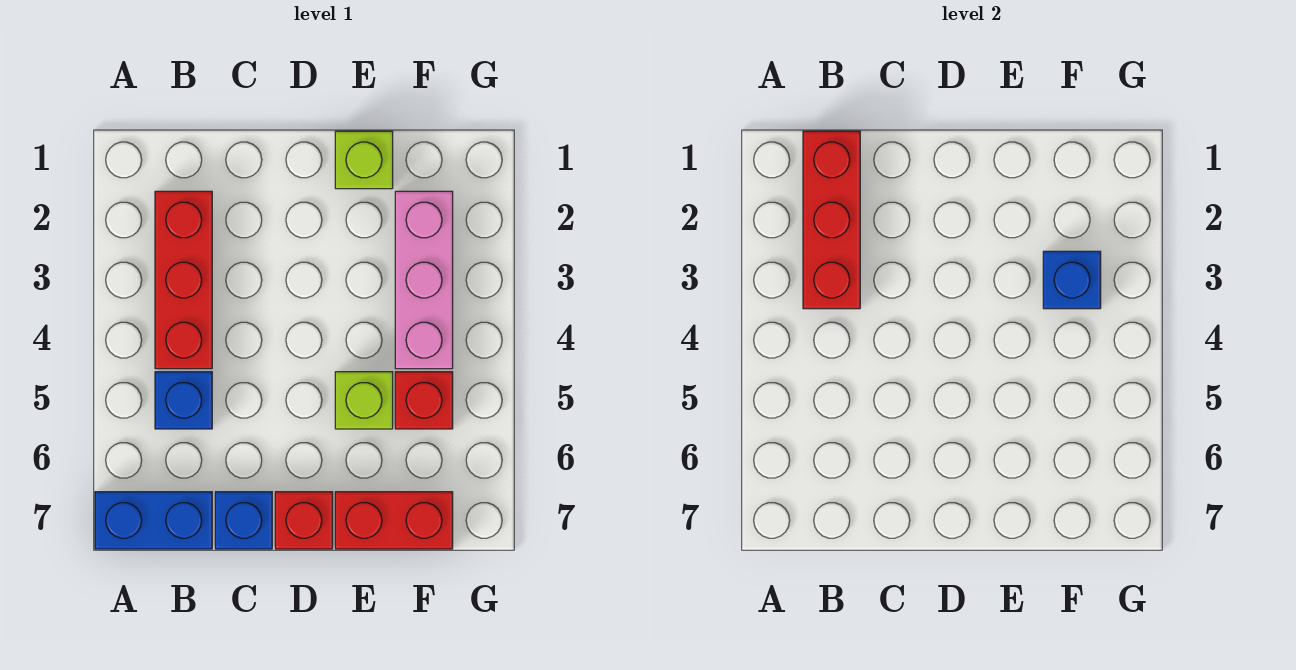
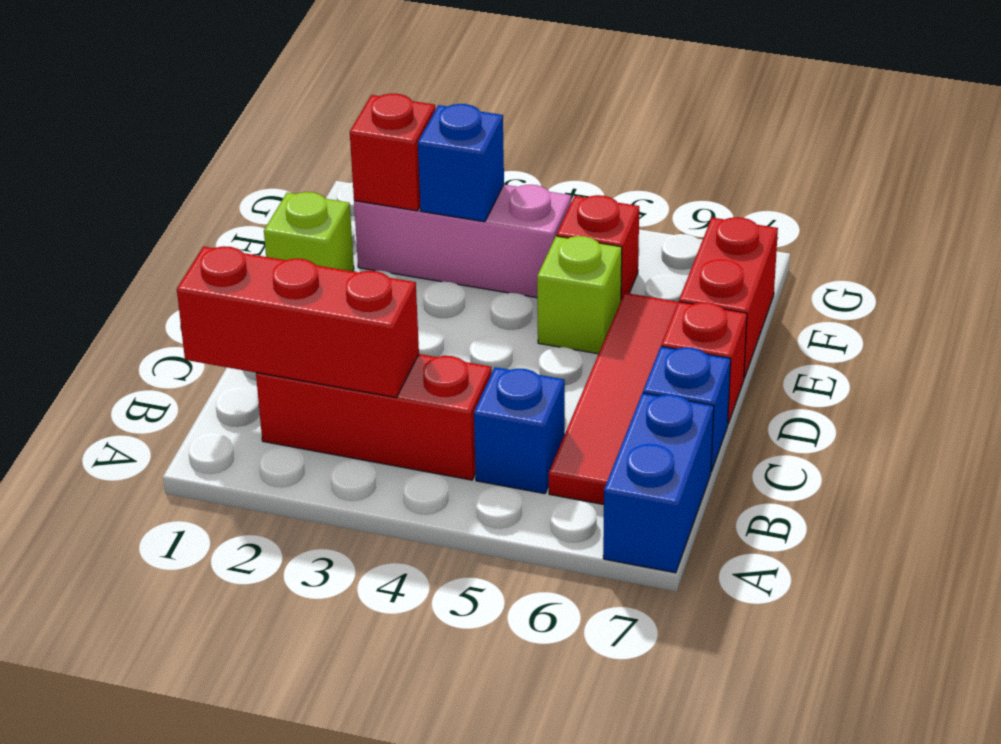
none -> red 1x4 tile [549,293,678,505]
none -> red 1x1 brick [350,94,435,211]

